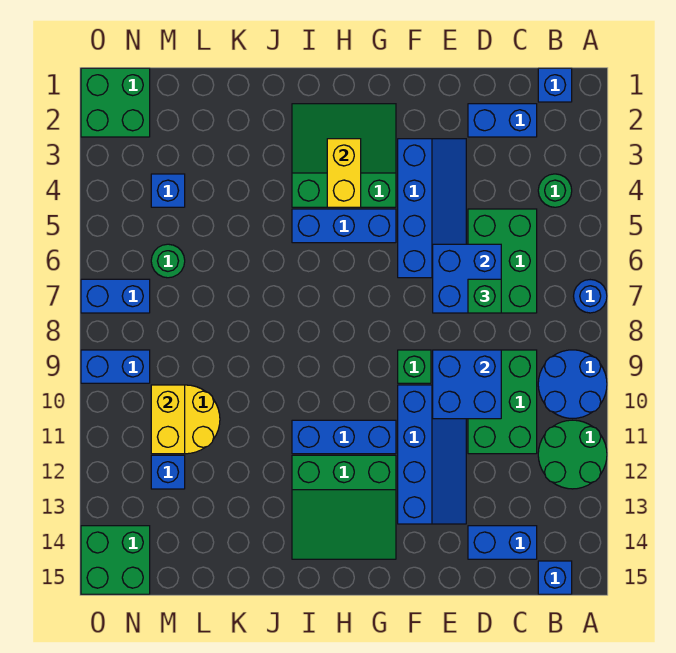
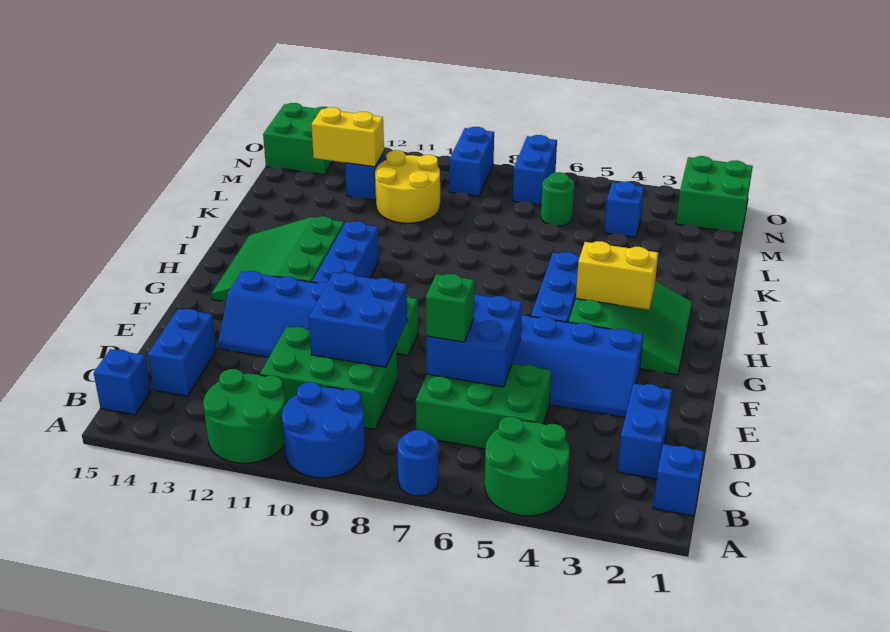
green 1x1 round brick [538,174,572,207] -> green 2x2 round brick [485,417,570,516]
yellow 1x2 brick [151,385,185,454] -> yellow 1x2 brick moved to [311,107,384,167]

